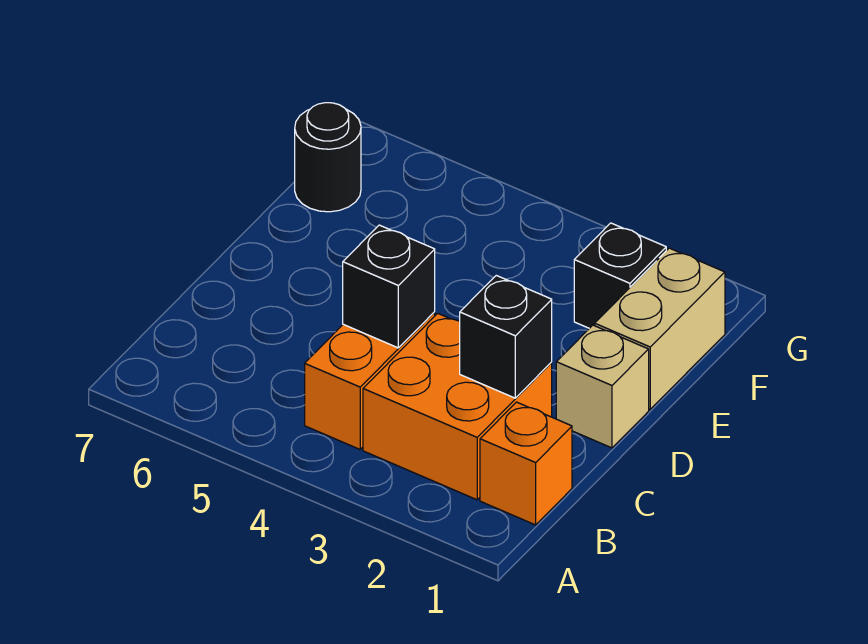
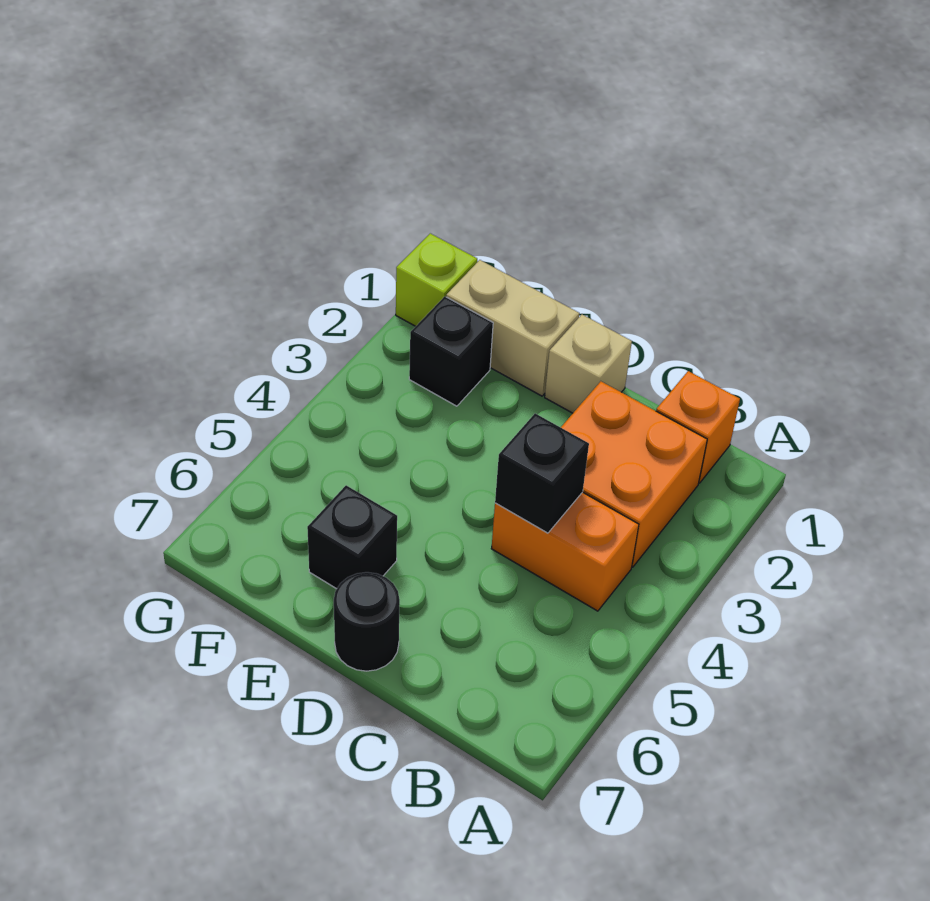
black 1x1 brick [460,275,552,398] -> black 1x1 brick moved to [307,485,397,589]
black 1x1 round brick [295,103,361,212] -> black 1x1 round brick moved to [334,572,400,671]
none -> lime 1x1 brick [396,233,477,326]

